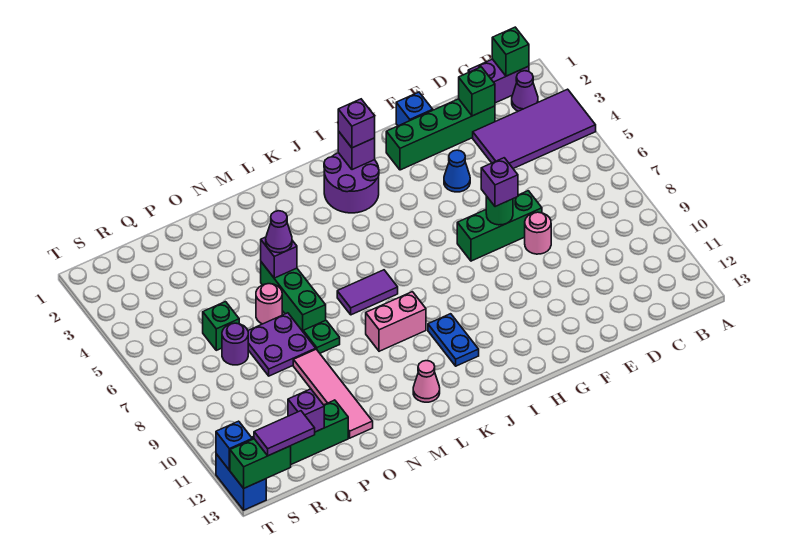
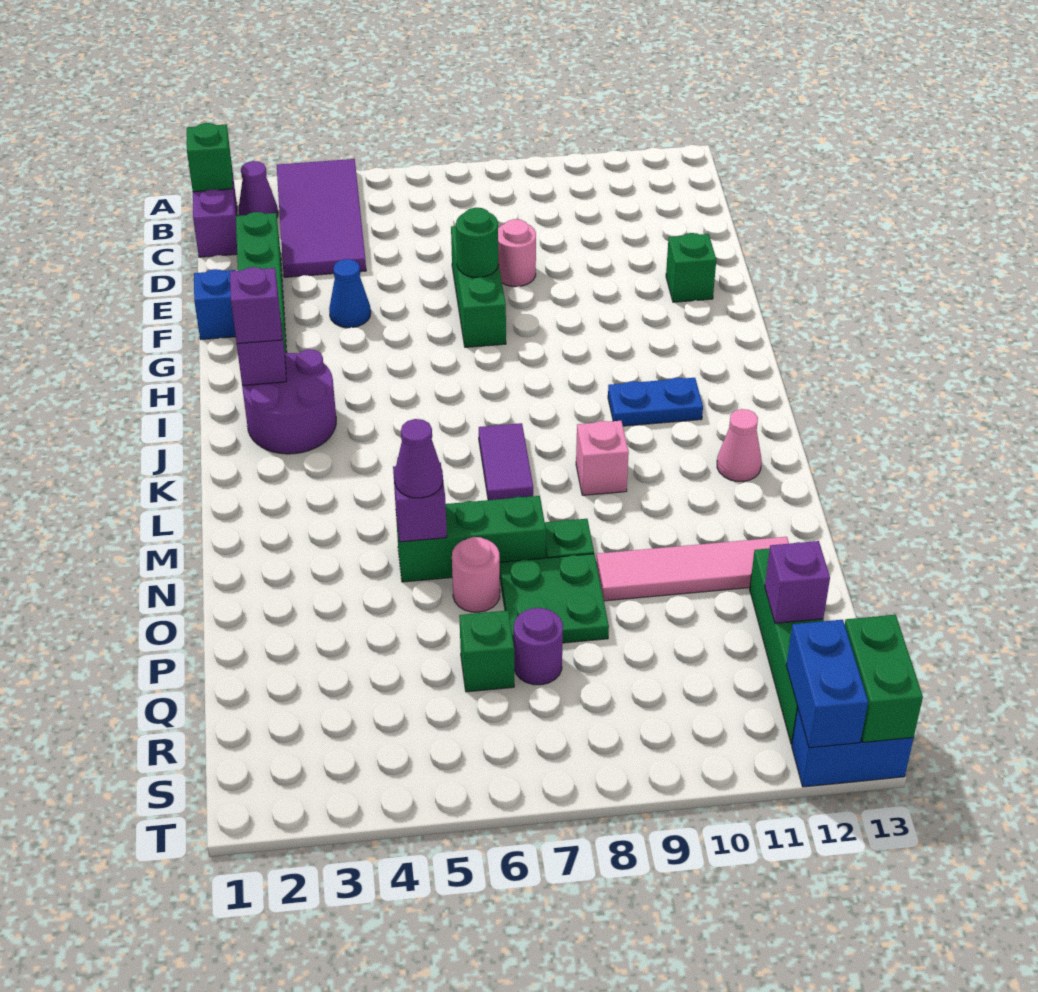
green 1x1 brick [459,67,495,116] -> green 1x1 brick moved to [666,233,716,302]
purple 1x1 brick [481,158,518,207] -> none
pink 1x2 brick [366,292,426,351] -> pink 1x1 brick [576,421,629,495]
purple 2x2 plate [248,313,316,376] -> green 2x2 plate [500,554,609,643]
purple 1x2 tile [254,411,315,456] -> none
blue 1x1 brick [216,421,252,470] -> blue 1x2 brick [786,620,868,748]

